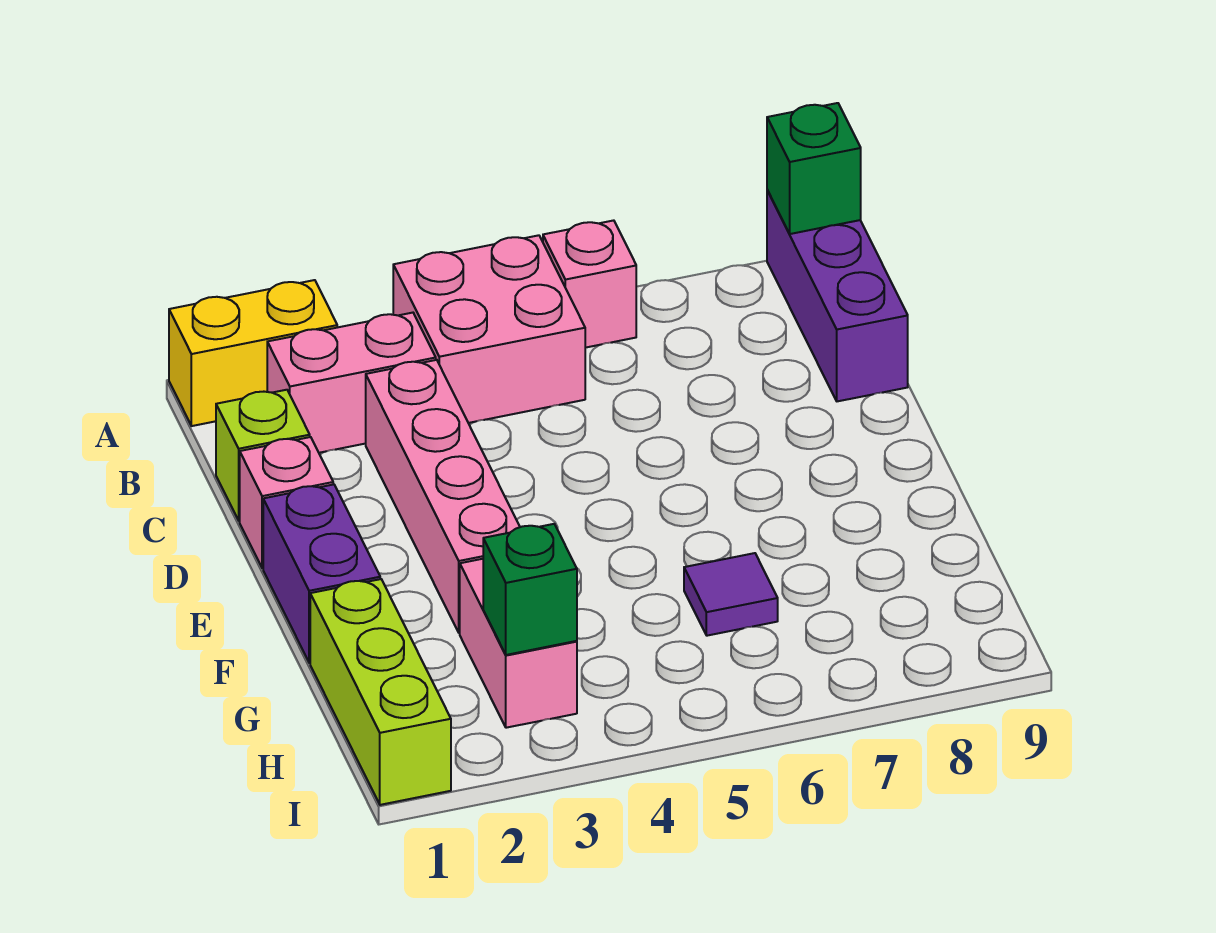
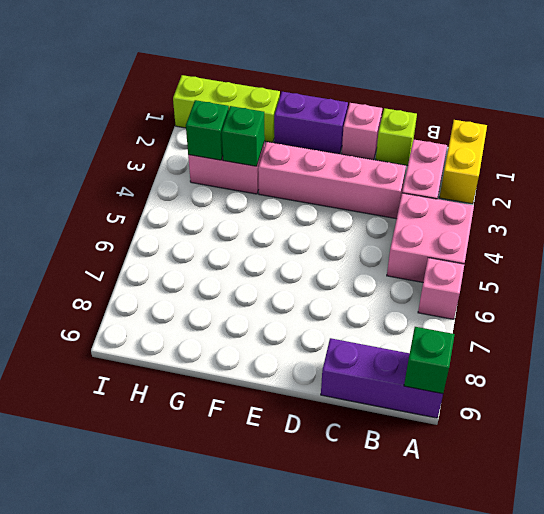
none -> green 1x1 brick [222,106,265,166]
purple 1x1 tile [684,553,778,636] -> none

